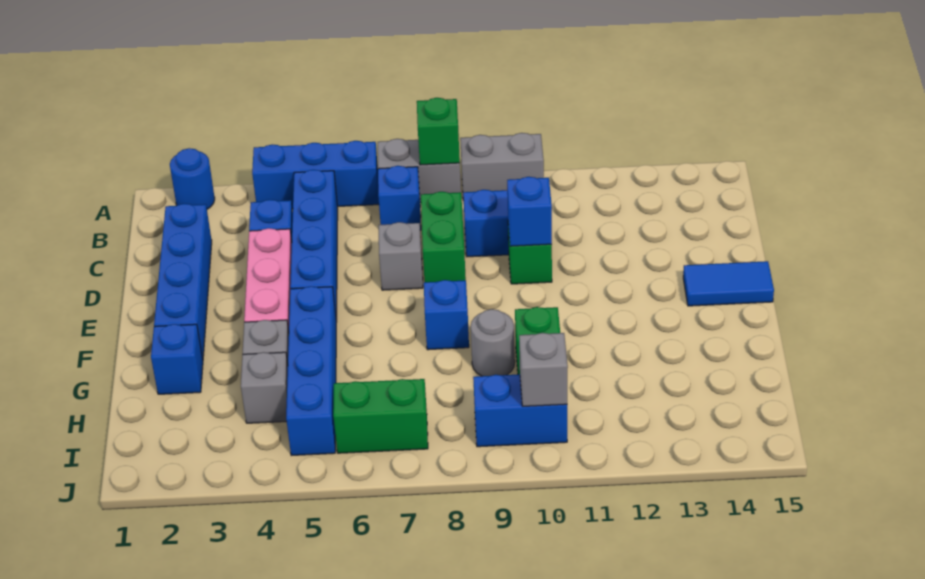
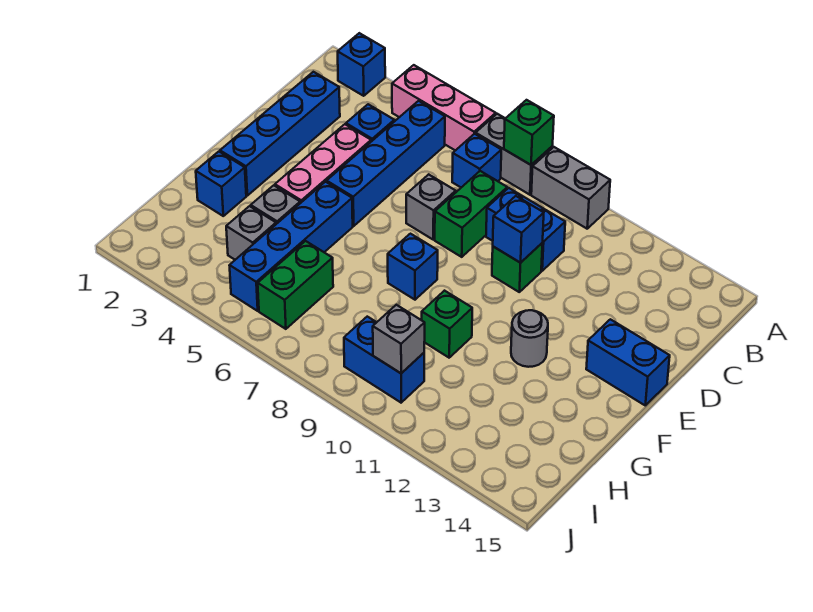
blue 1x1 round brick [170,148,215,209] -> blue 1x1 brick [338,33,385,96]
blue 1x3 brick [252,141,379,209] -> pink 1x3 brick [392,65,496,151]
blue 1x2 tile [683,261,774,306] -> blue 1x2 brick [586,319,670,405]
grey 1x1 round brick [471,309,515,376] -> grey 1x1 round brick moved to [511,310,548,367]
green 1x2 brick [333,379,428,453] -> green 1x2 brick turned to [258,241,333,329]

